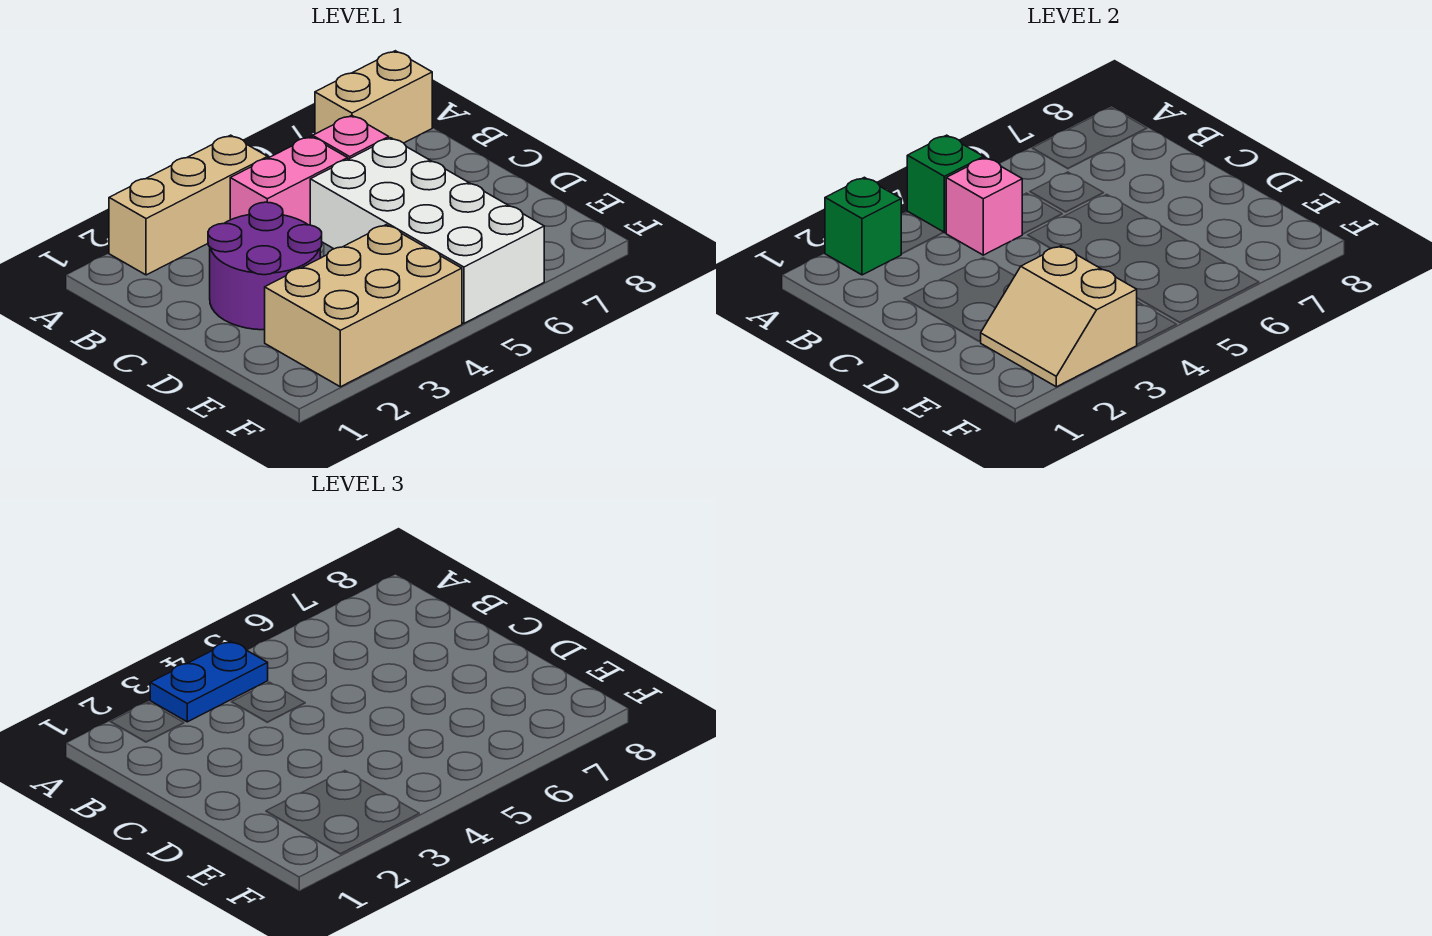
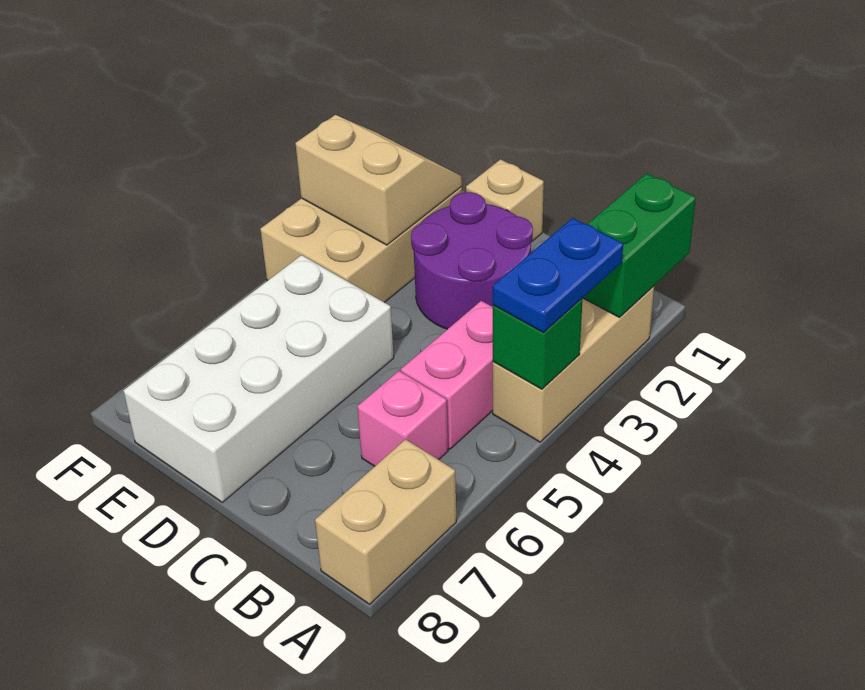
green 1x1 brick [825,177,901,275] -> green 1x2 brick [583,173,696,317]
pink 1x1 brick [946,158,1022,255] -> none
white 2x4 brick [310,138,544,323] -> white 2x4 brick turned to [123,255,394,502]
none -> tan 1x1 brick [466,159,544,241]

